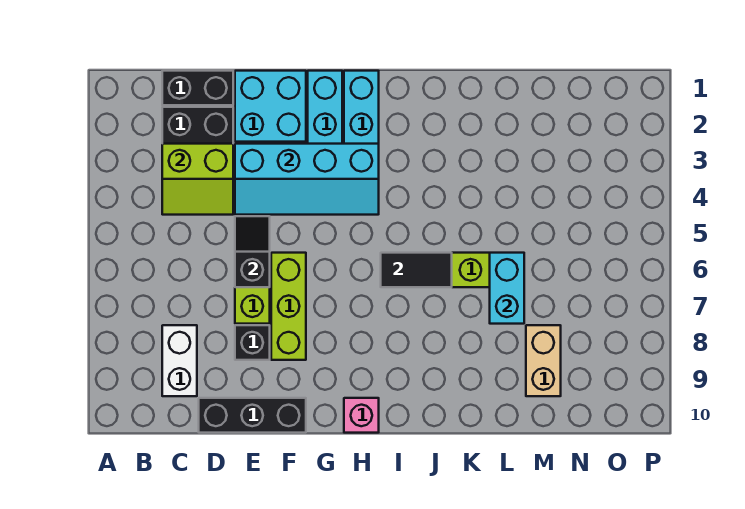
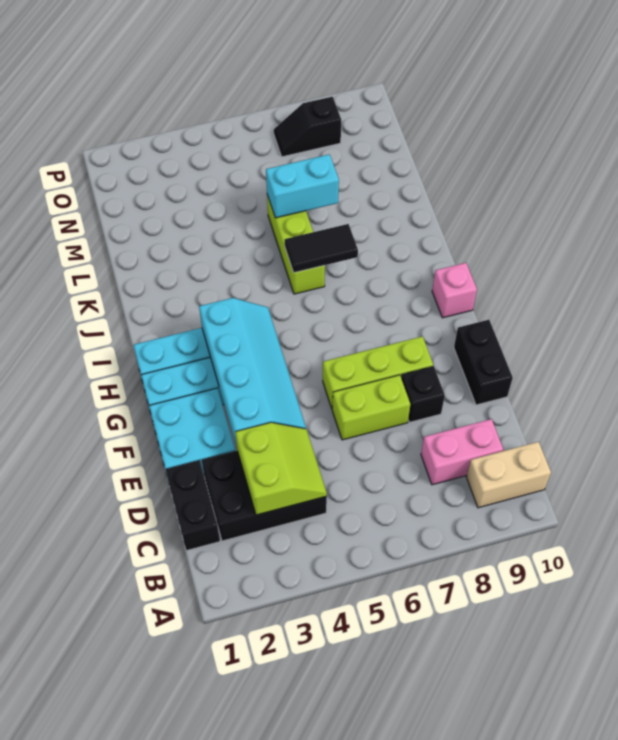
white 1x2 brick [162,325,197,396] -> pink 1x2 brick [421,419,503,485]
black 1x3 brick [199,398,306,433] -> black 1x2 brick [454,320,513,405]
black 1x2 slope [235,216,270,287] -> black 1x2 slope moved to [274,97,341,157]
black 1x2 tile [381,253,452,287] -> black 1x2 tile turned to [285,224,358,273]
tan 1x2 brick [526,325,561,396] -> tan 1x2 brick moved to [466,442,551,508]

